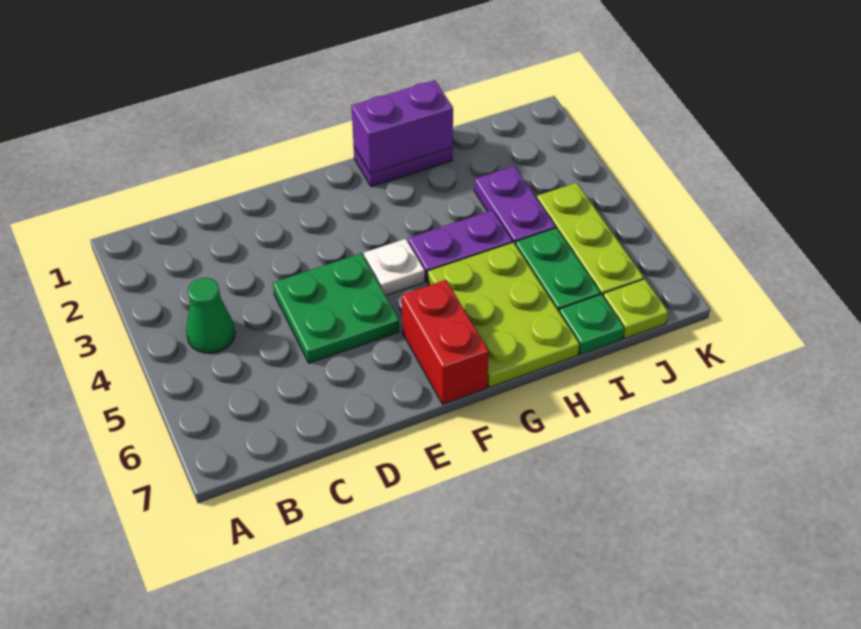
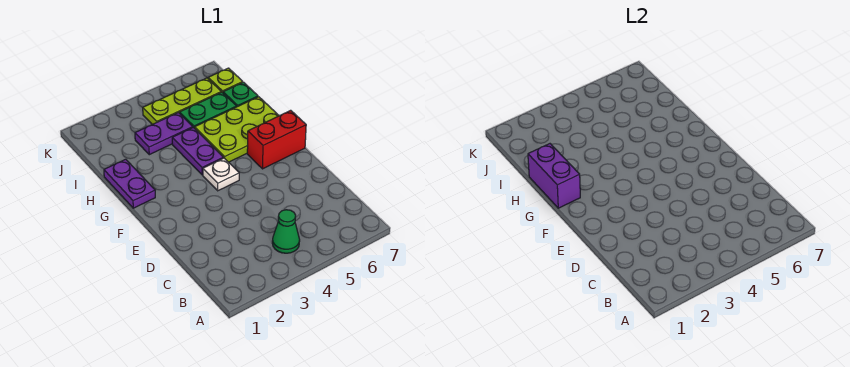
green 2x2 plate [273,253,399,363] -> none

